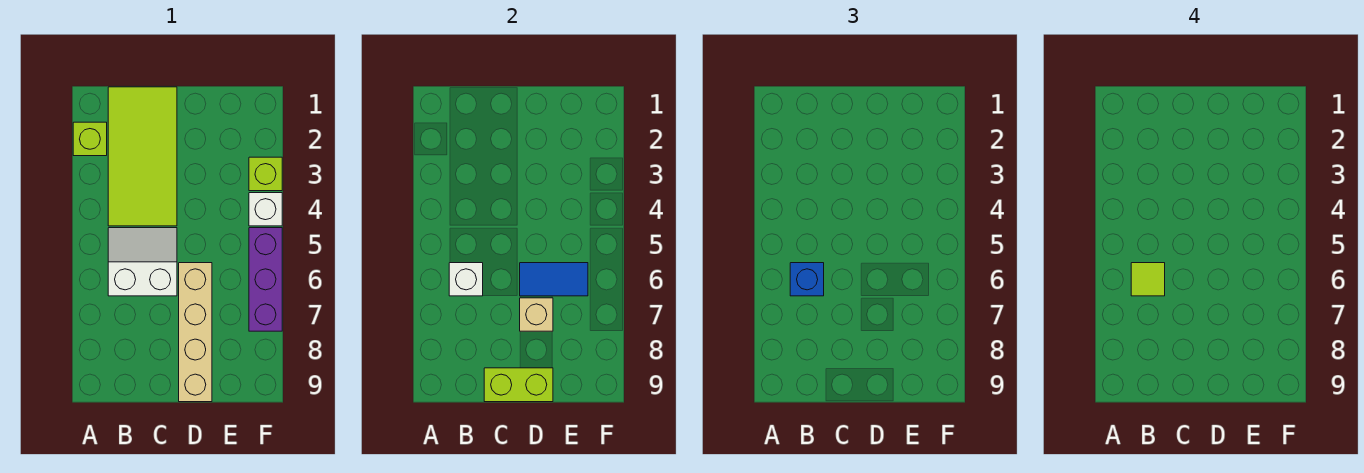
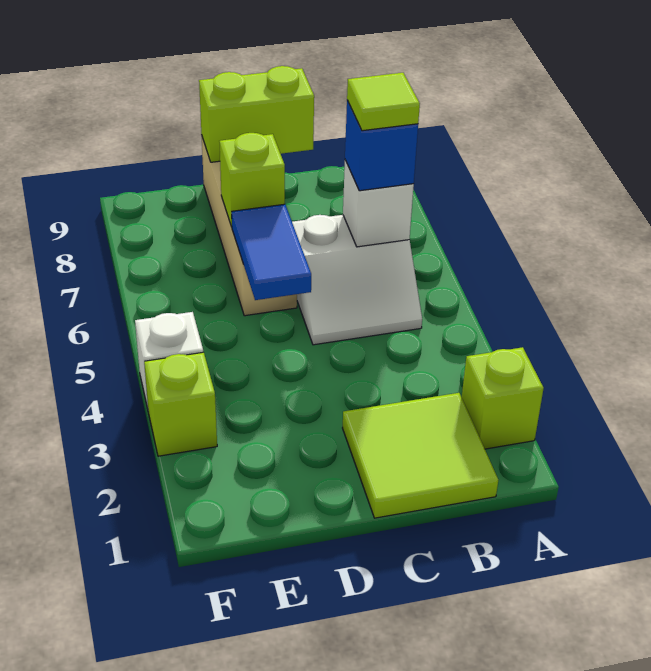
lime 2x4 tile [108,87,177,226] -> lime 2x2 tile [343,393,498,518]
blue 1x2 tile [520,263,588,296] -> blue 1x2 tile turned to [232,204,311,300]
tan 1x1 brick [520,298,553,331] -> lime 1x1 brick [219,133,285,227]
purple 1x3 brick [249,228,282,331] -> none

